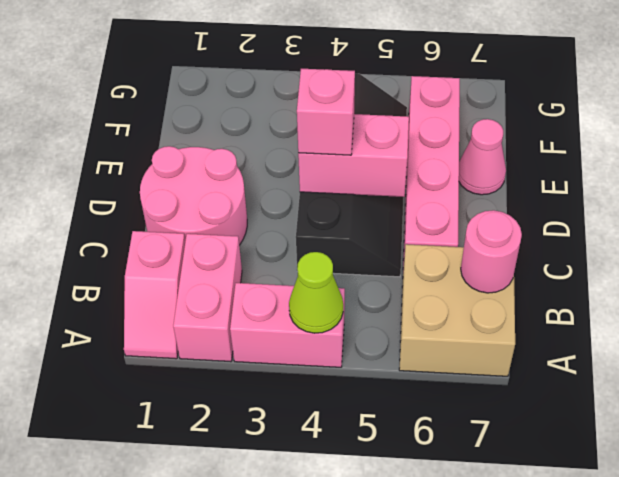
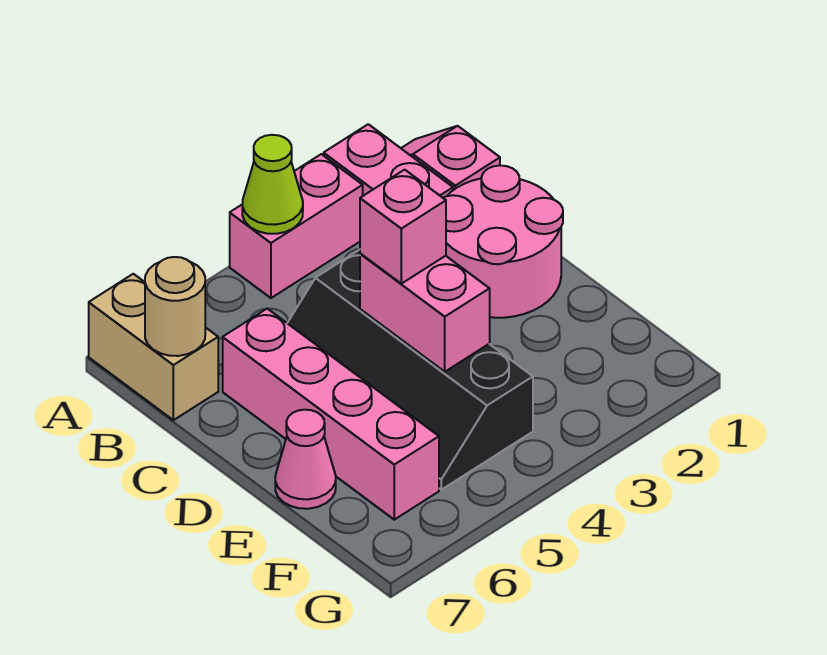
tan 2x2 brick [399,244,515,376] -> tan 1x2 brick [89,274,218,420]
pink 1x1 round brick [461,210,522,293] -> tan 1x1 round brick [145,257,205,356]
pink 1x2 brick [298,114,409,197] -> pink 1x2 brick turned to [360,254,490,372]

